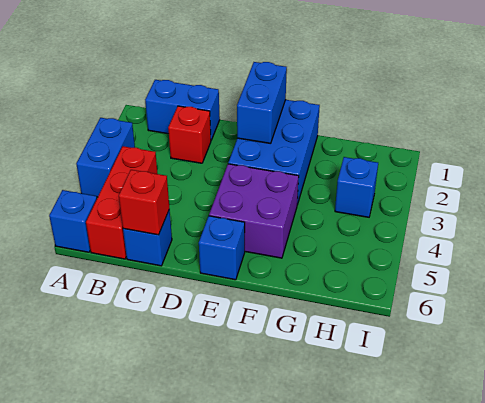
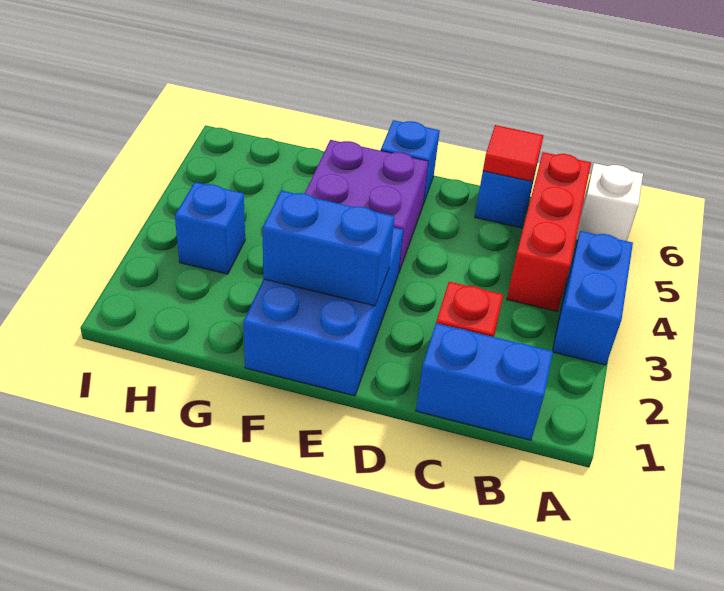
blue 1x1 brick [49,190,97,252] -> white 1x1 brick [576,163,643,241]
red 1x1 brick [119,170,169,235] -> red 1x1 tile [483,125,544,181]
blue 1x2 brick [237,62,287,144] -> blue 1x2 brick turned to [262,190,395,306]

